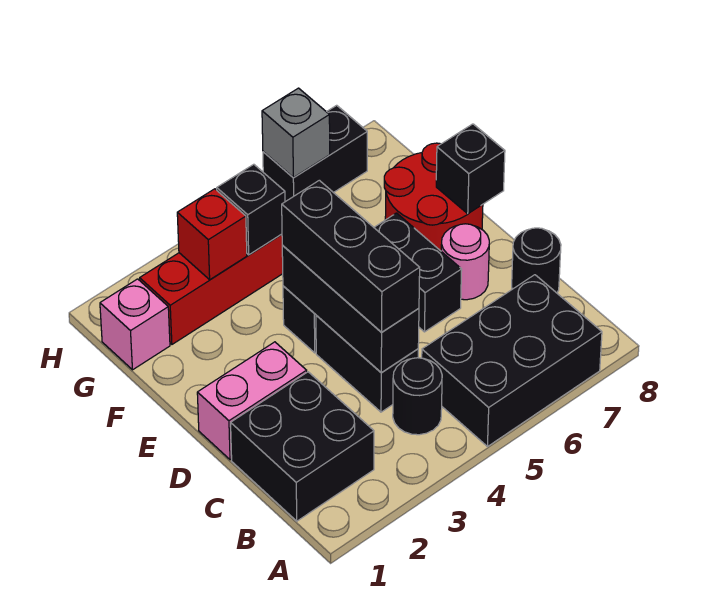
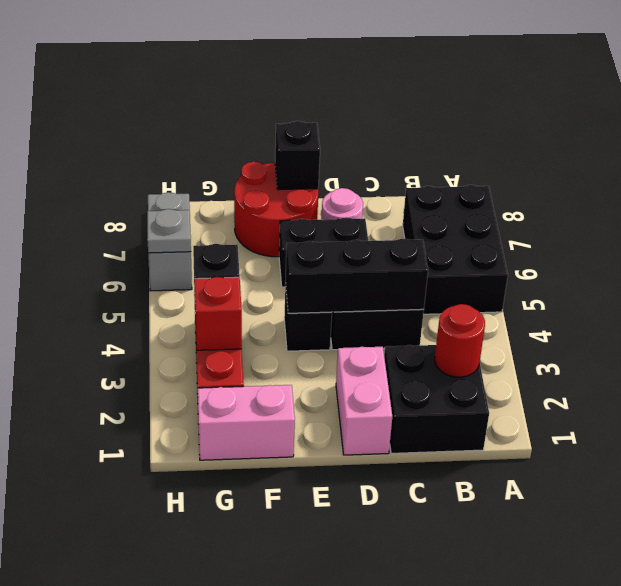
none -> red 1x1 round brick [435,304,485,377]
black 1x1 round brick [393,358,442,435] -> none
black 1x3 brick [282,180,420,332] -> none
black 1x1 round brick [512,228,561,293] -> none
pink 1x1 brick [100,279,170,370] -> pink 1x2 brick [198,385,295,460]
black 1x2 brick [263,105,367,202] -> grey 1x2 brick [148,192,192,291]
grey 1x1 brick [262,88,330,177] -> grey 1x1 plate [147,209,191,253]

